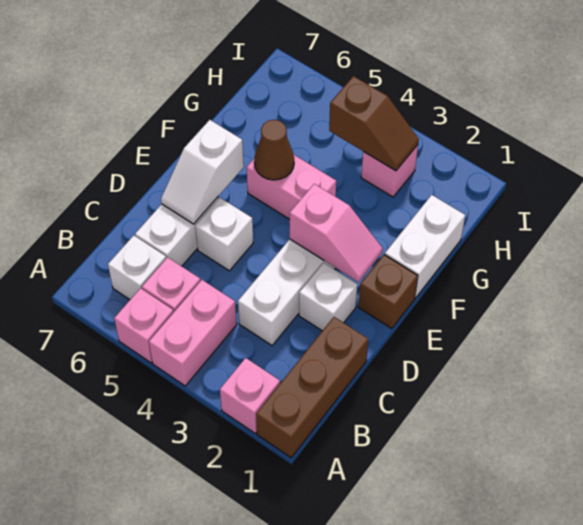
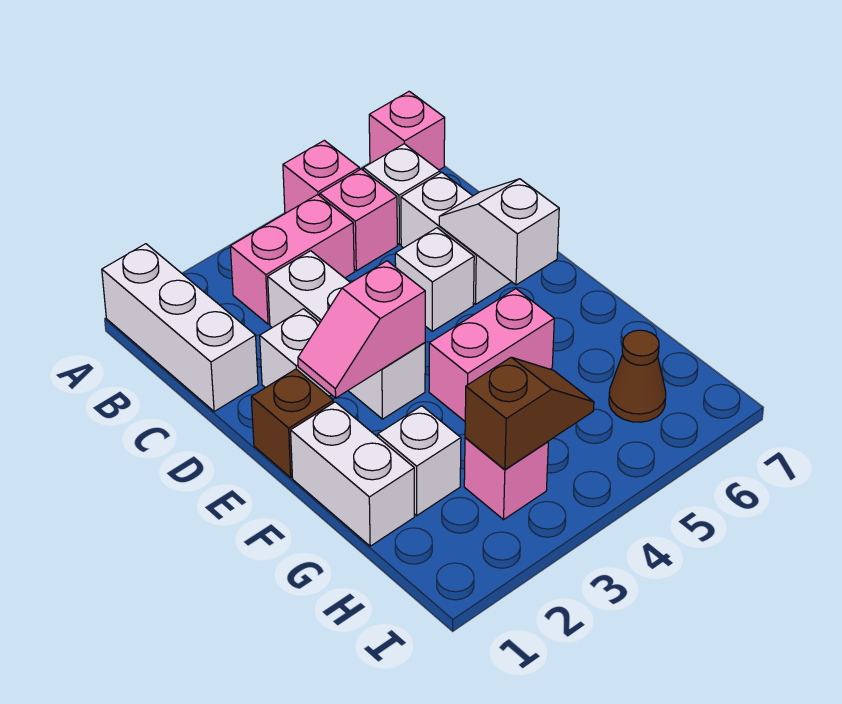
brown 1x3 brick [256,317,368,458] -> white 1x3 brick [102,244,258,412]
pink 1x1 brick [220,358,280,433] -> pink 1x1 brick moved to [369,91,445,170]
pink 1x2 brick [149,280,237,386] -> pink 1x2 brick turned to [230,195,354,324]
brown 1x1 cone [254,120,294,180] -> brown 1x1 cone moved to [609,330,666,422]
none -> white 1x1 brick [378,406,461,515]
brown 1x2 slope [329,76,419,171] -> brown 1x2 slope turned to [465,357,594,470]

